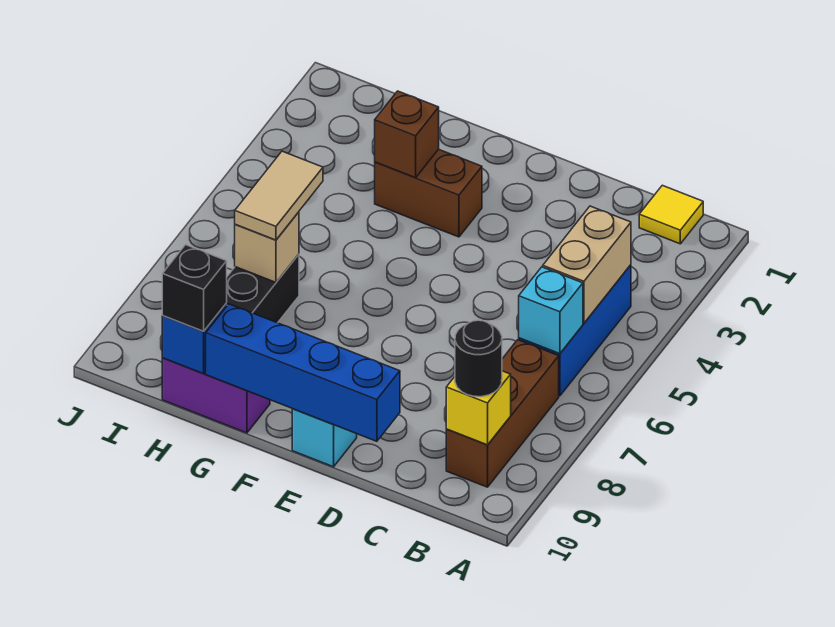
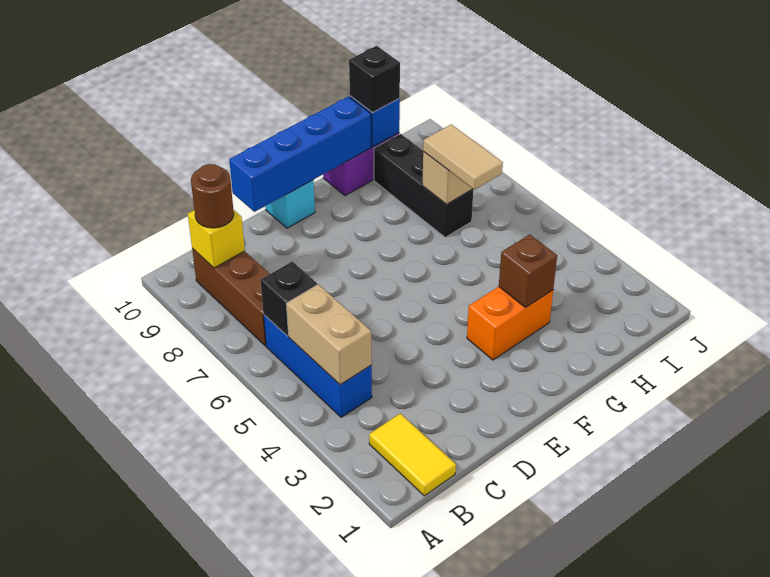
yellow 1x1 tile [639,185,703,244] -> yellow 1x2 tile [369,414,456,496]
cyan 1x1 brick [519,267,583,354] -> black 1x1 brick [261,262,317,336]
black 1x1 round brick [455,320,502,397] -> brown 1x1 round brick [191,164,234,228]
brown 1x2 brick [375,149,482,237] -> orange 1x2 brick [467,287,553,360]

